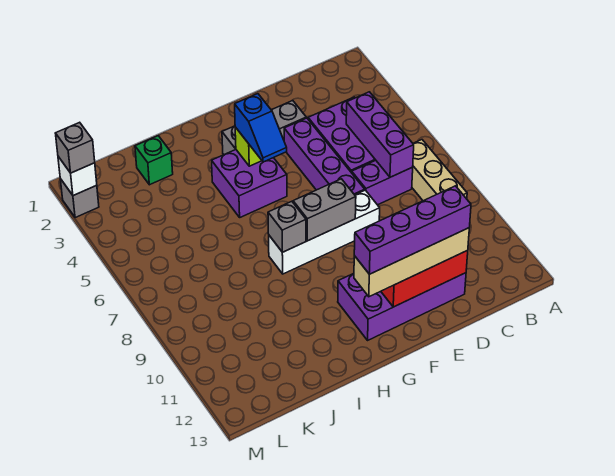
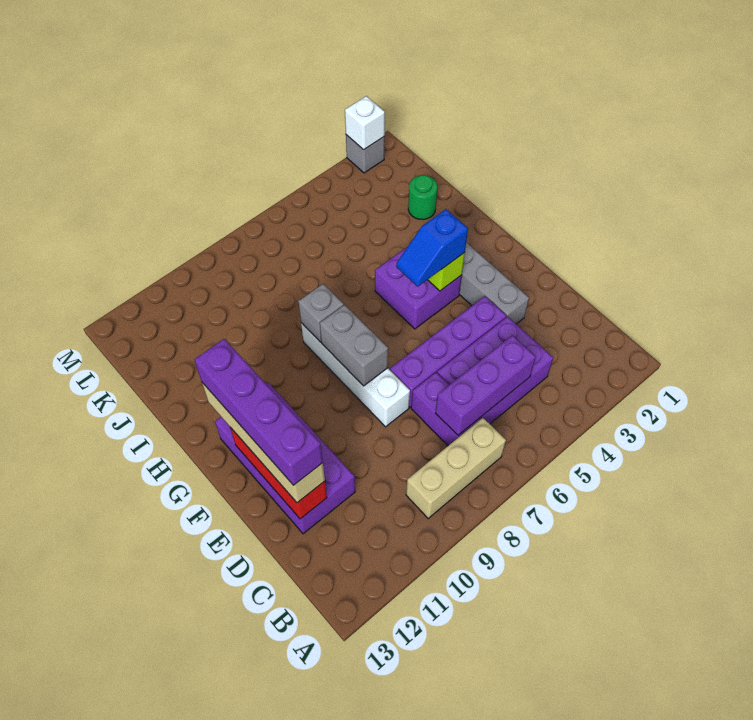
green 1x1 brick [135,136,173,185] -> green 1x1 round brick [408,175,437,220]
grey 1x1 brick [55,122,95,173] -> none

